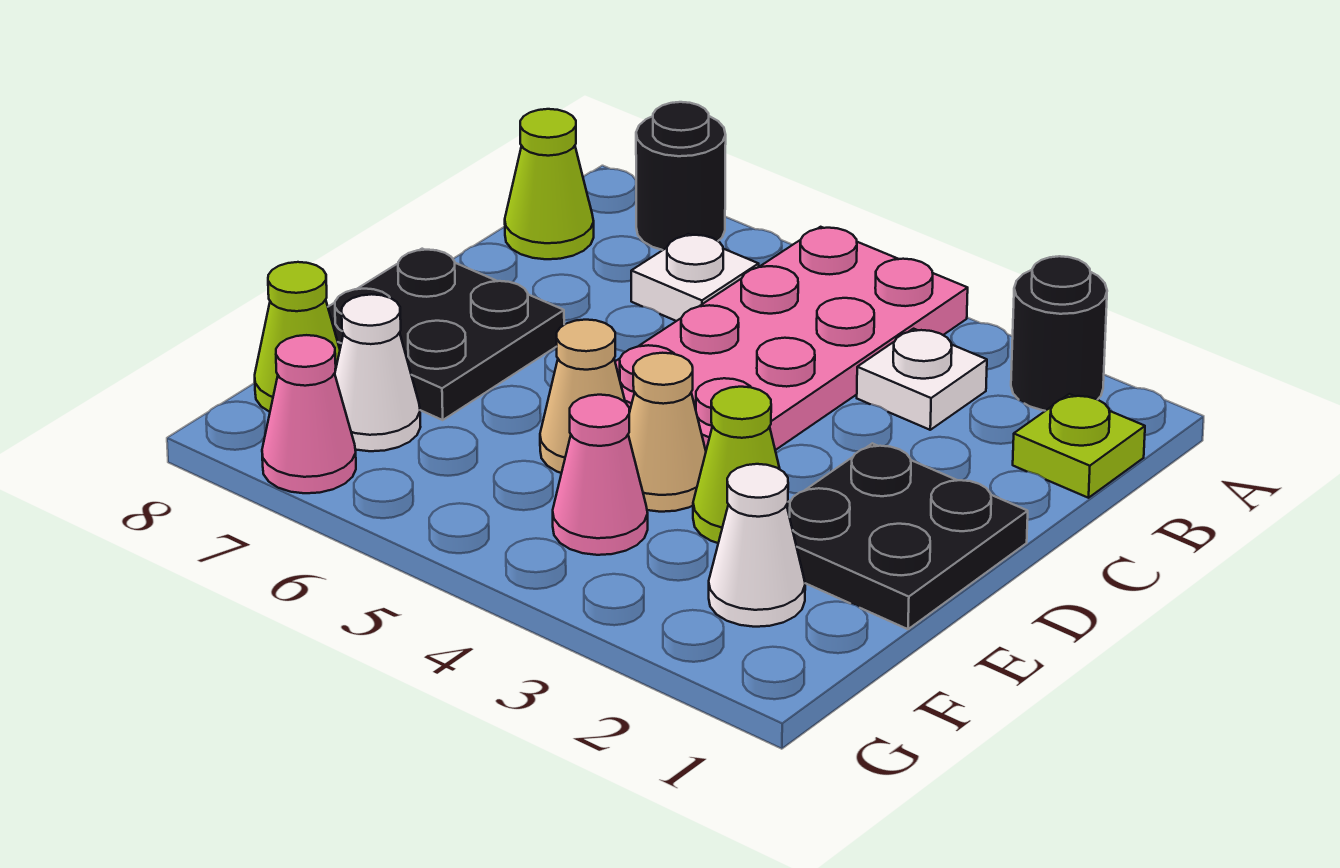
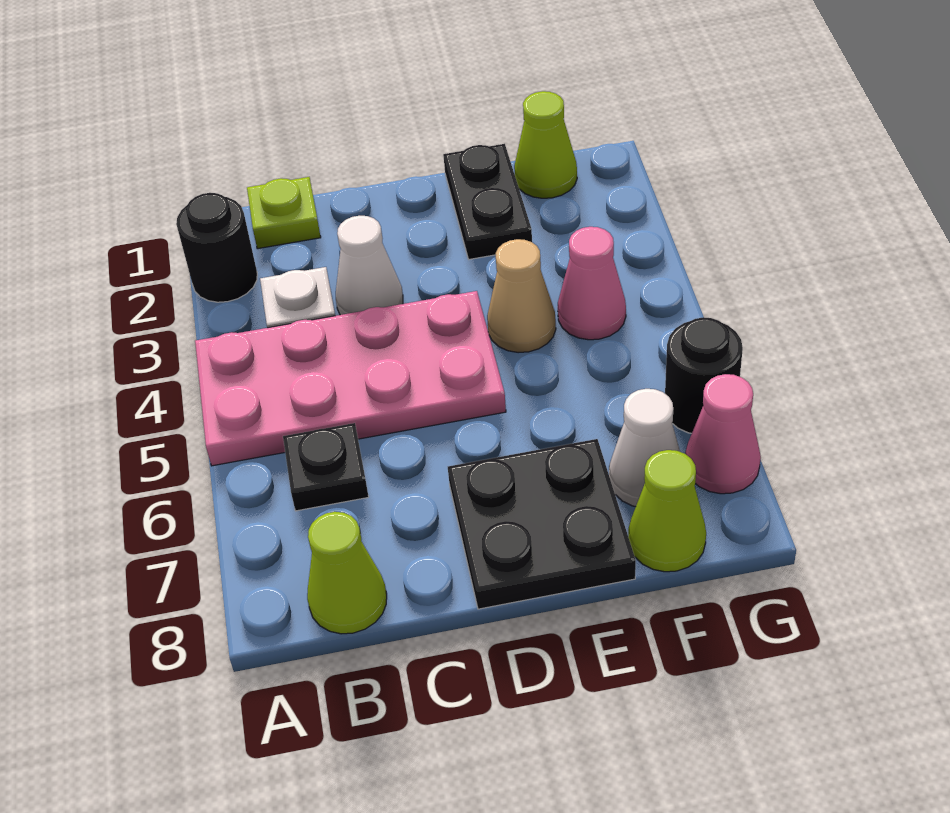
black 1x1 round brick [636,102,726,250] -> black 1x1 round brick moved to [665,317,743,433]
white 1x1 plate [631,234,759,321] -> black 1x1 plate [283,423,369,511]
black 2x2 plate [787,443,1028,629] -> black 1x2 plate [443,144,532,259]
lime 1x1 cone [693,387,780,543] -> lime 1x1 cone moved to [514,91,577,198]
tan 1x1 cone [540,320,625,473] -> none
white 1x1 cone [709,464,805,627] -> white 1x1 cone moved to [336,216,403,315]

